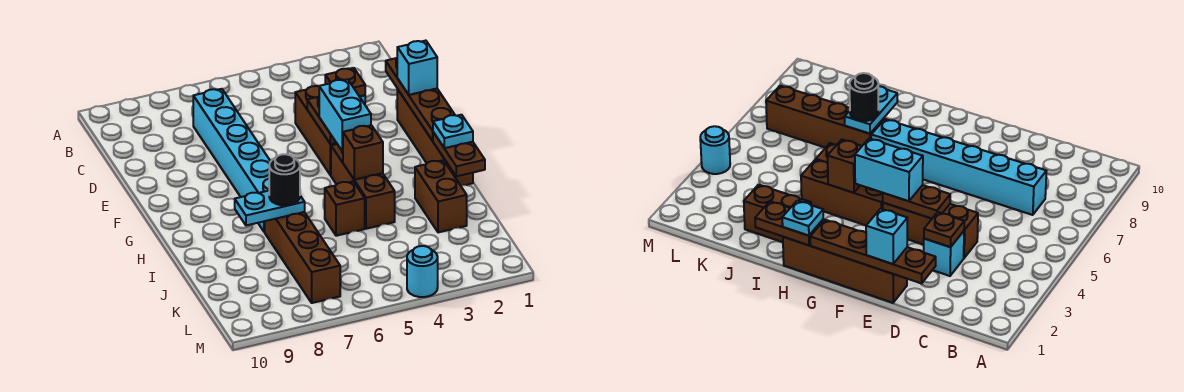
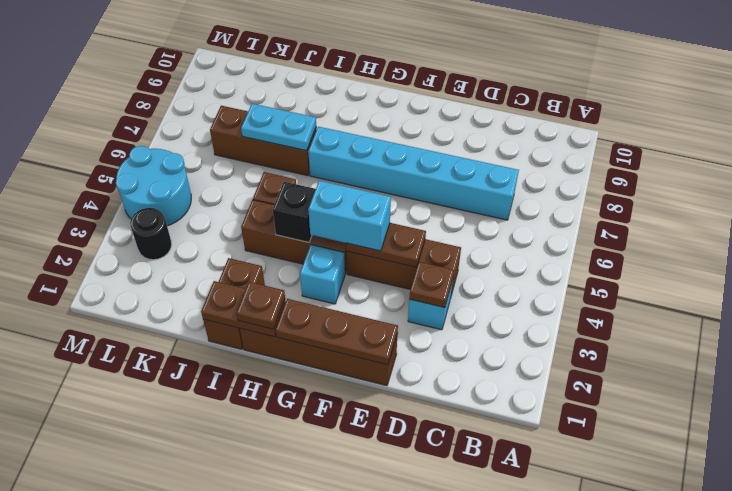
brown 1x4 plate [386,58,455,141] -> brown 1x3 plate [276,299,398,365]
cyan 1x1 brick [397,41,437,95] -> cyan 1x1 brick moved to [300,245,345,304]
cyan 1x1 plate [433,115,473,148] -> brown 1x1 plate [237,282,285,329]
brown 1x1 brick [343,125,383,180] -> black 1x1 brick [273,182,316,242]
brown 1x2 brick [415,160,467,232] -> brown 1x2 brick turned to [203,258,265,349]
brown 1x4 brick [265,212,340,303] -> brown 1x3 brick [210,106,317,176]
cyan 1x2 plate [235,191,305,225] -> cyan 1x2 plate turned to [241,104,316,151]
black 1x1 round brick [269,154,300,205] -> black 1x1 round brick moved to [130,208,172,260]
cyan 1x1 round brick [407,246,438,297] -> cyan 2x2 round brick [116,146,191,226]

